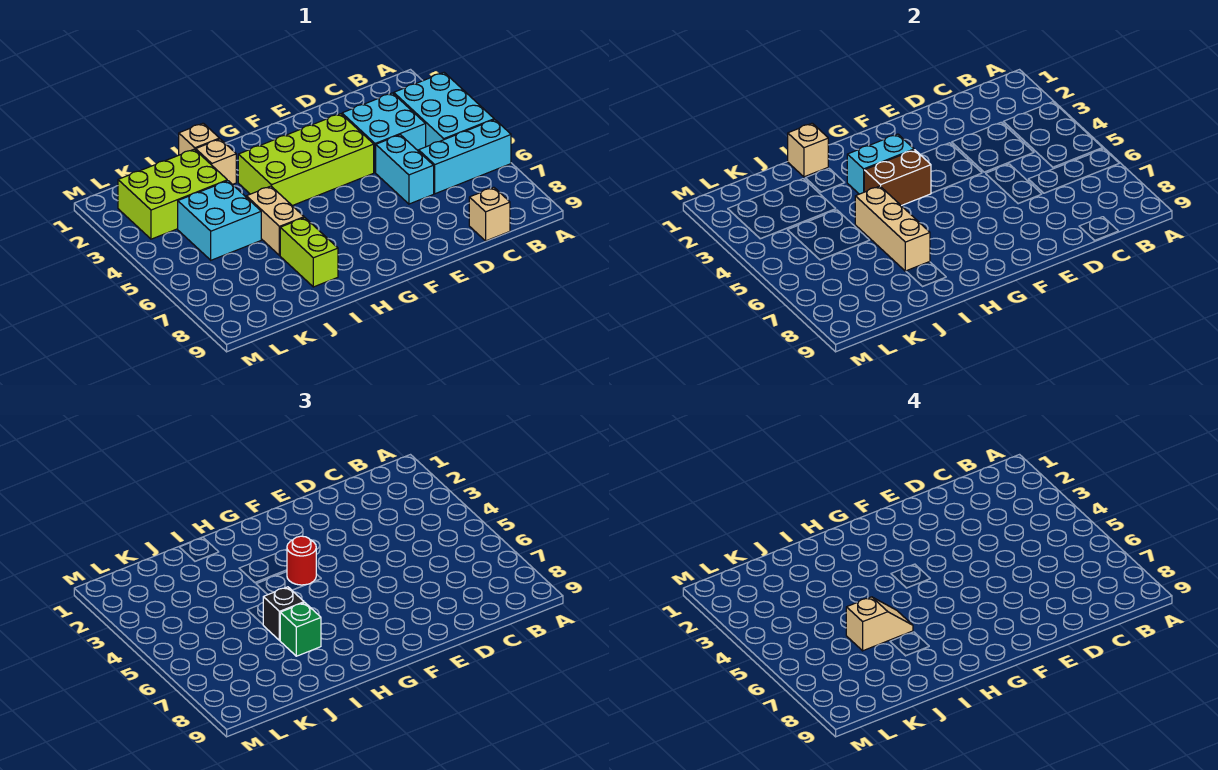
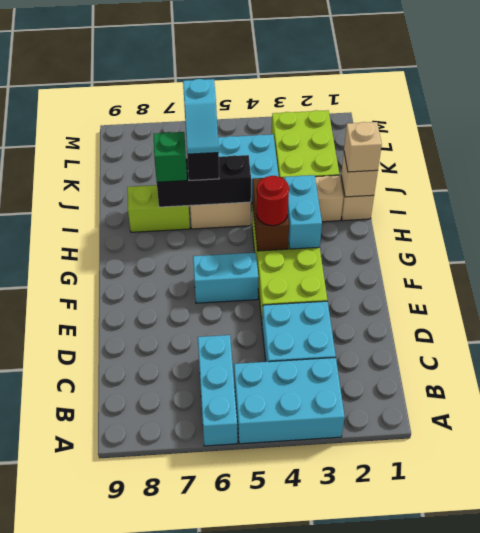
tan 1x1 brick [469,187,510,241] -> tan 1x1 brick moved to [344,122,382,172]
cyan 1x2 brick [376,135,434,204] -> cyan 1x2 brick moved to [193,253,258,303]
tan 1x3 brick [855,186,930,271] -> black 1x3 brick [157,155,251,207]
tan 1x2 slope [846,597,913,651] -> cyan 1x2 slope [183,79,219,154]

